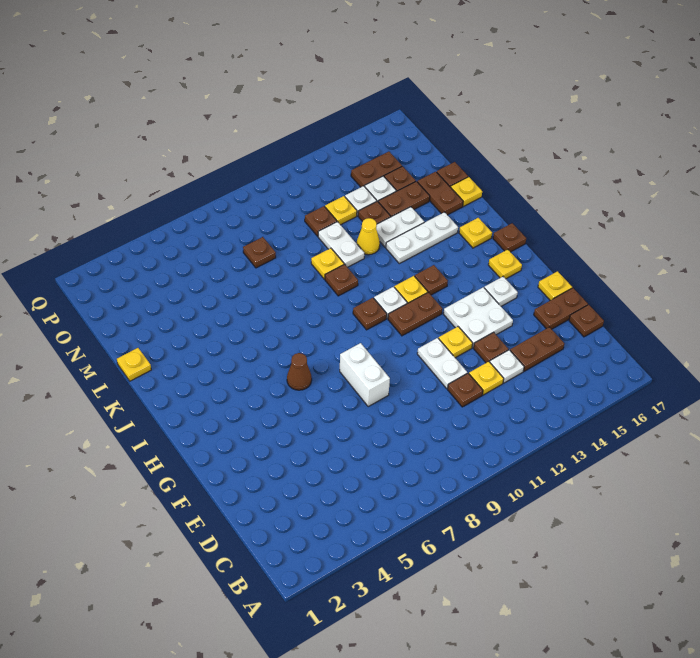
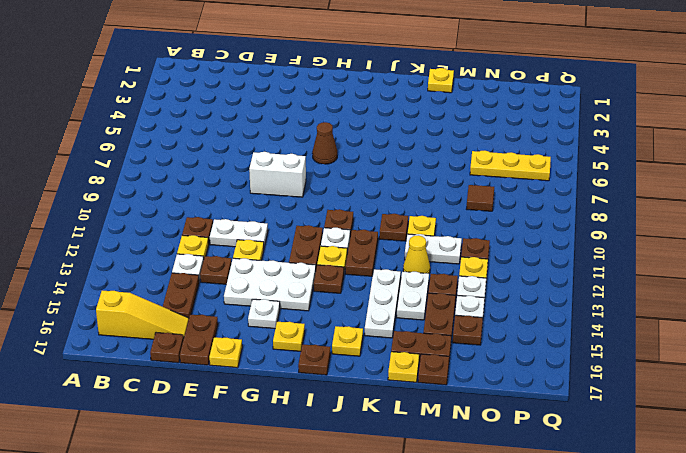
none -> yellow 1x3 slope [96,291,189,339]
white 2x2 plate [444,287,513,348] -> white 2x3 plate [224,258,316,311]
none -> yellow 1x3 plate [470,150,551,181]
brown 1x1 plate [243,237,276,268] -> brown 1x1 tile [467,185,494,211]
brown 1x2 plate [351,152,402,187] -> brown 1x2 plate moved to [345,230,378,276]

